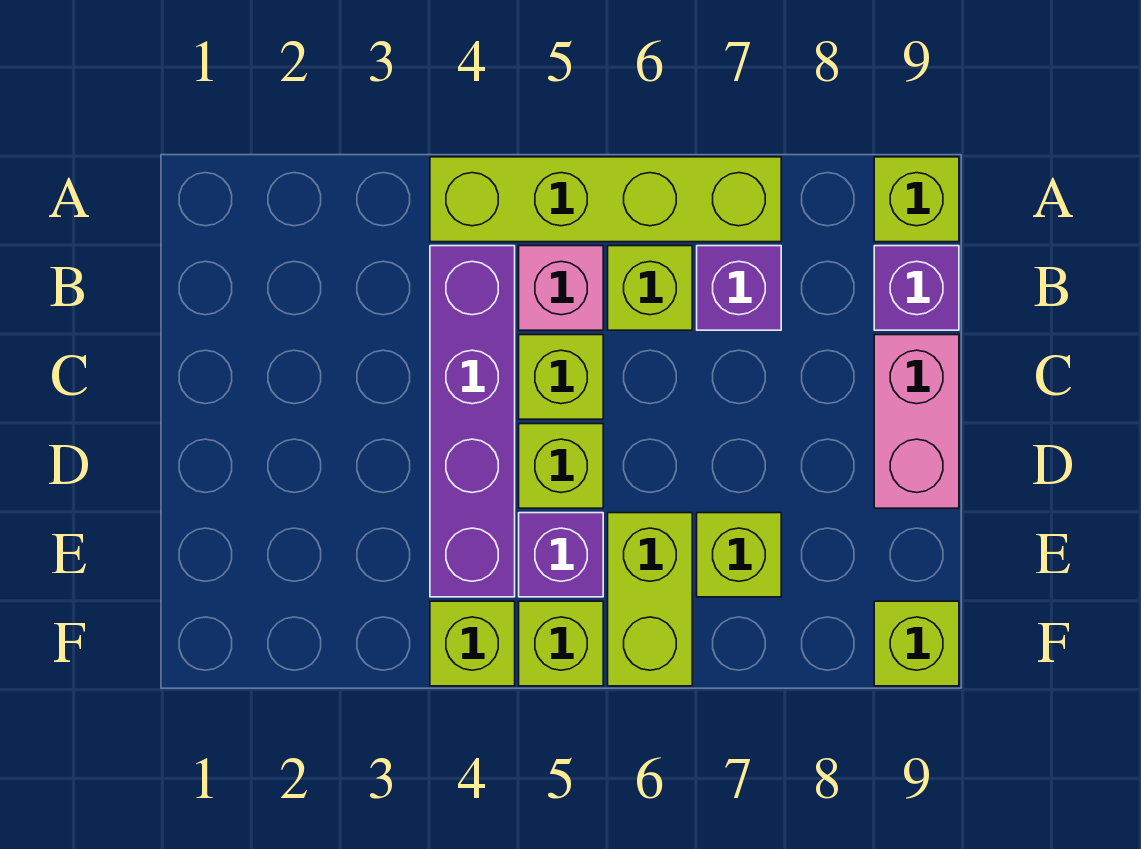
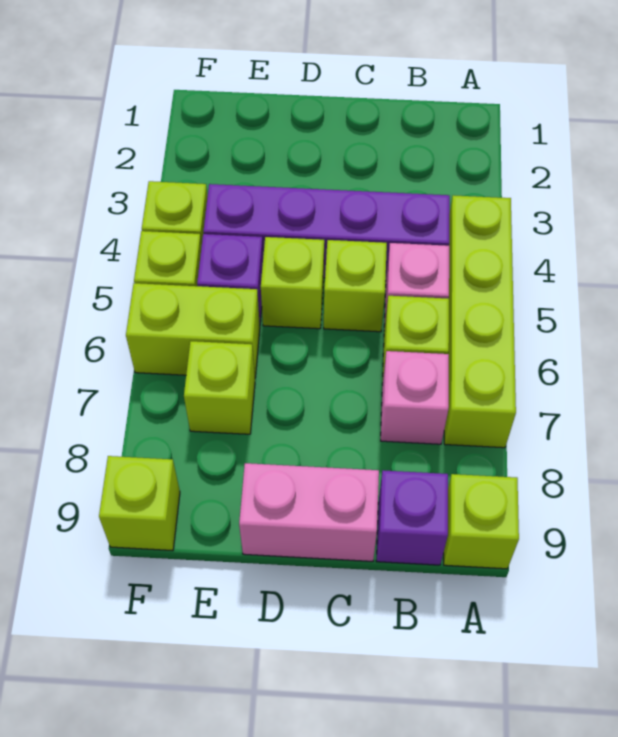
purple 1x1 brick [697,246,781,330] -> pink 1x1 brick [381,351,449,444]

